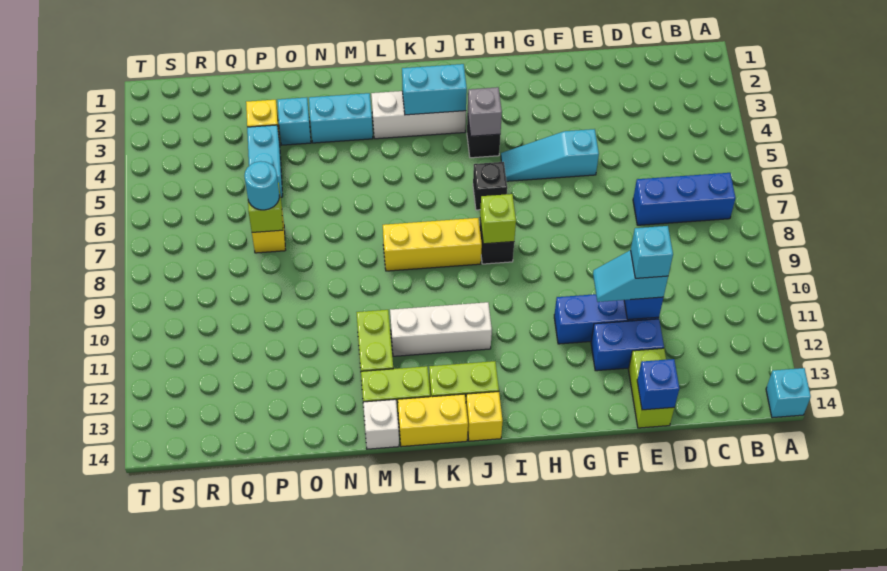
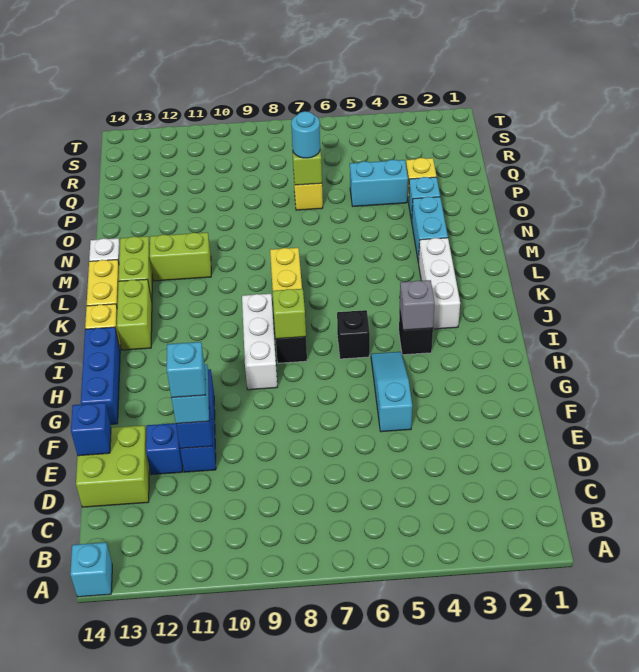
blue 1x3 brick [633,173,736,225] -> blue 1x3 brick moved to [81,327,120,424]
blue 1x2 brick [591,319,664,371] -> blue 1x1 brick [146,423,183,475]
lime 1x2 brick [628,348,674,428] -> lime 2x2 brick [76,425,149,507]
cyan 1x2 brick [402,64,467,115] -> none
white 1x3 brick [390,302,492,356] -> white 1x3 brick moved to [242,294,277,390]

